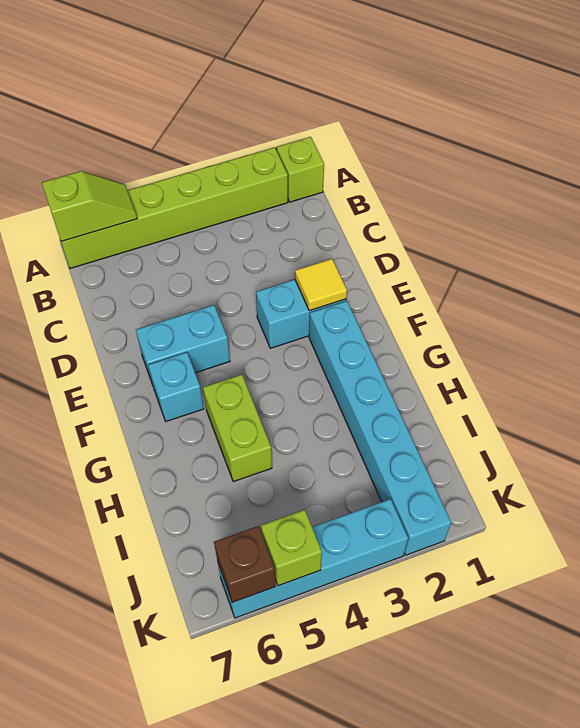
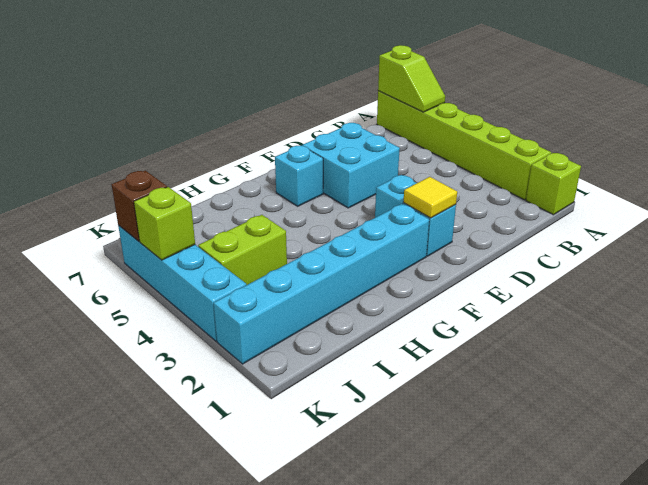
cyan 1x2 brick [136,305,230,382] -> cyan 2x2 brick [302,123,400,208]
lime 1x2 brick [203,375,272,482] -> lime 1x2 brick moved to [198,215,287,285]

